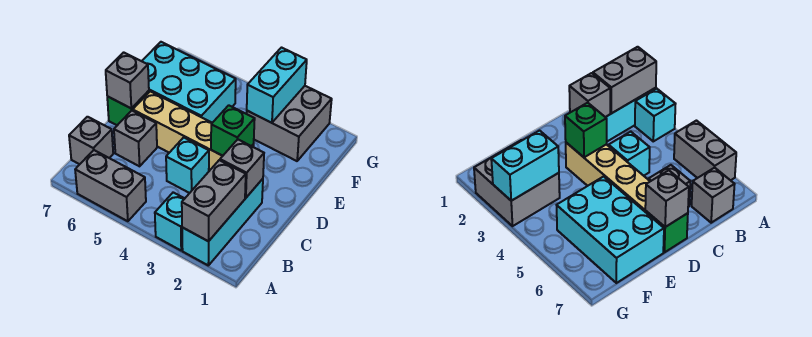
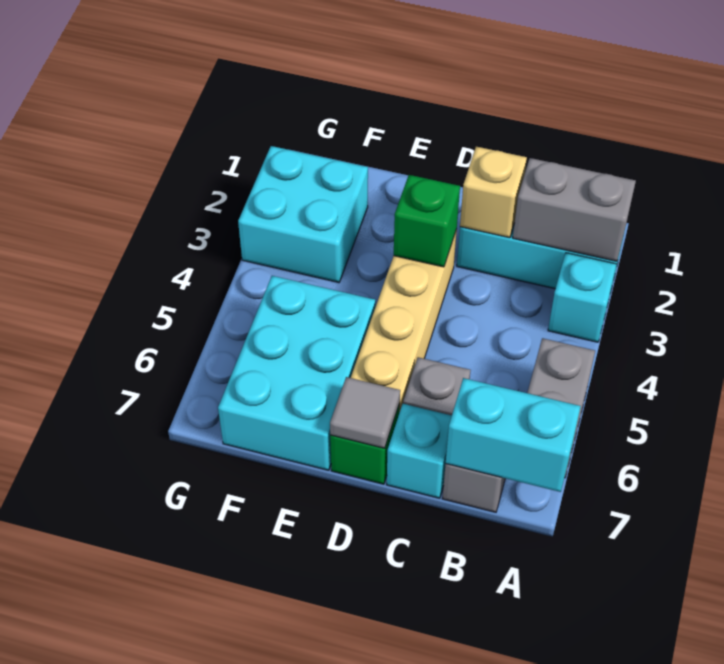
grey 1x1 brick [220,139,264,198] -> tan 1x1 brick [460,147,527,238]
cyan 1x1 brick [166,137,209,193] -> cyan 1x1 brick moved to [387,404,452,498]
grey 1x1 brick [106,52,149,108] -> grey 1x1 tile [330,377,400,448]
grey 2x2 brick [247,86,332,161] -> cyan 2x2 brick [238,146,368,283]
cyan 1x2 brick [247,48,307,123] -> cyan 1x2 brick moved to [446,378,581,492]

